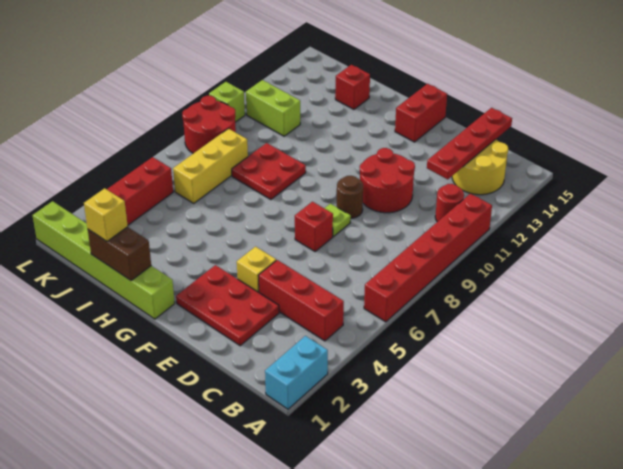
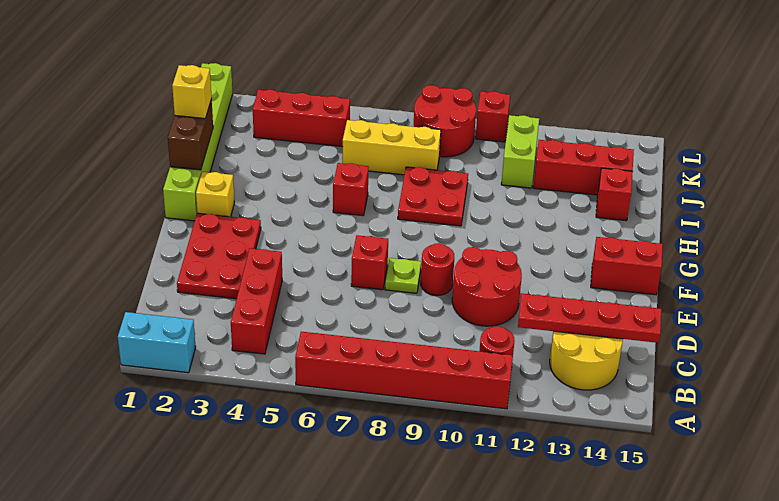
yellow 1x1 brick [237,247,276,292] -> yellow 1x1 brick moved to [196,172,234,217]
brown 1x1 round brick [337,176,363,218] -> red 1x1 round brick [421,243,454,295]
none -> red 1x1 brick [333,163,369,216]
none -> red 1x3 brick [533,140,634,195]
lime 1x1 brick [209,82,245,122] -> red 1x1 brick [476,92,510,142]

